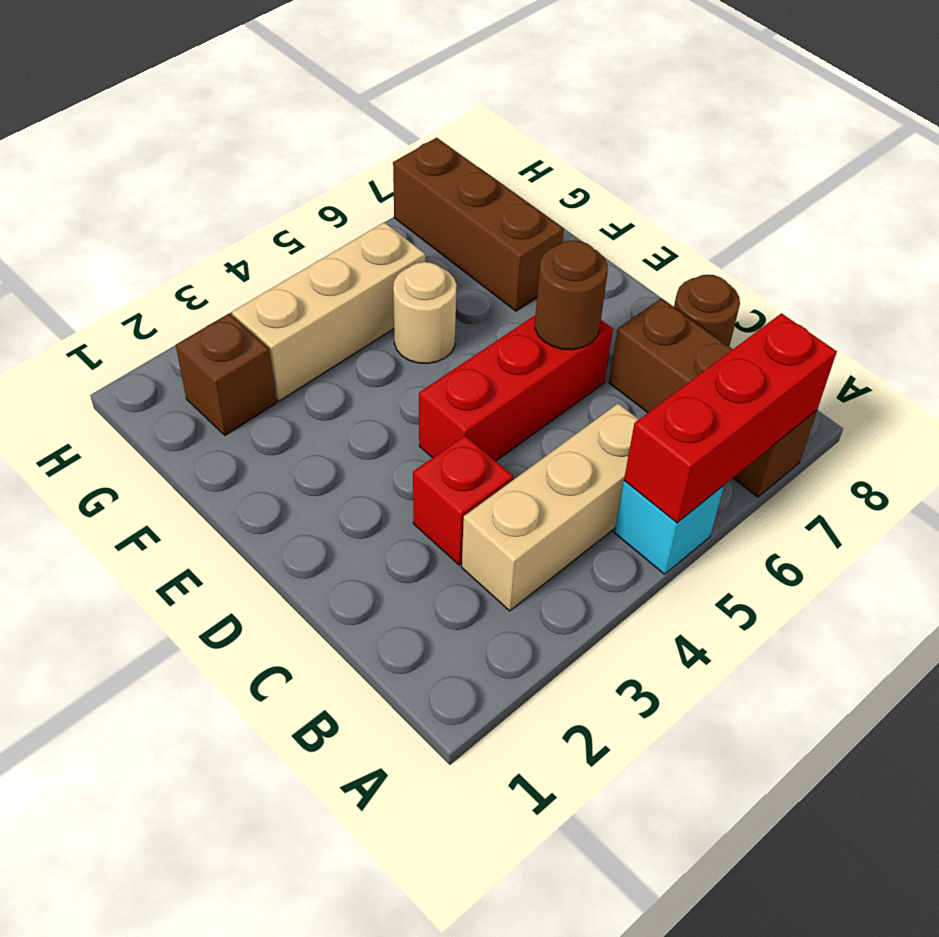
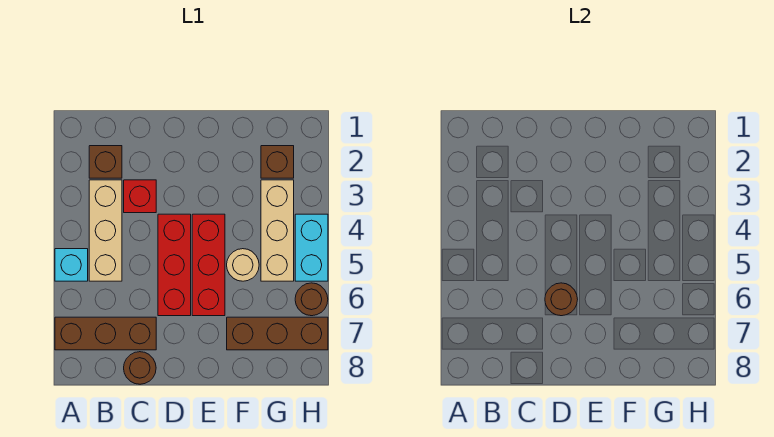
red 1x3 brick [624,313,837,523] -> red 1x3 brick moved to [192,214,225,316]
none -> brown 1x1 brick [89,146,122,178]
none -> cyan 1x2 brick [295,214,328,281]
none -> brown 1x1 round brick [295,283,328,316]

